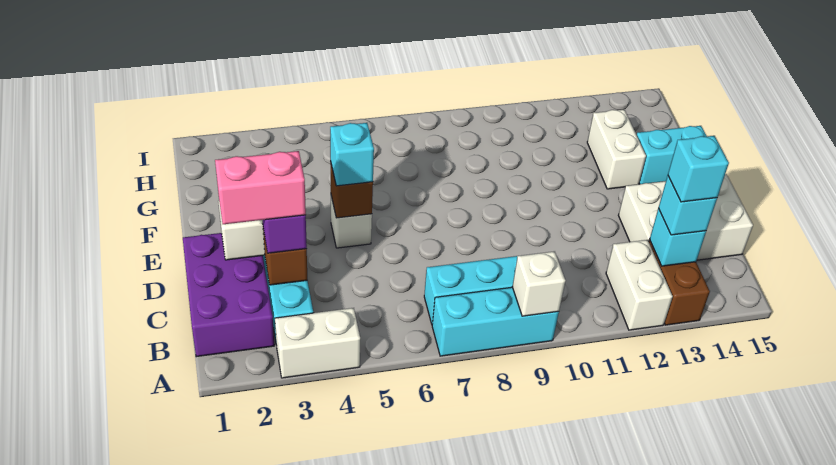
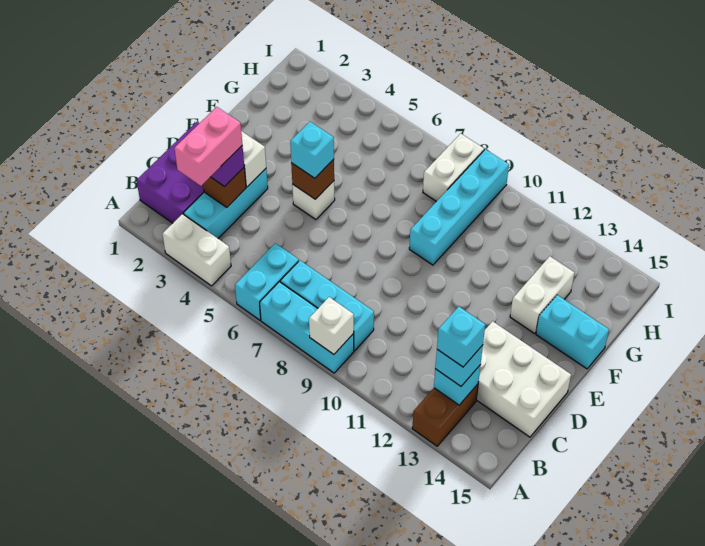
none -> cyan 1x2 brick [235,243,299,320]
white 1x2 brick [606,240,673,330] -> white 1x2 brick moved to [423,133,484,201]
pink 1x2 brick [215,151,306,224] -> pink 1x2 brick turned to [174,107,242,186]
none -> cyan 1x4 brick [409,149,509,265]

